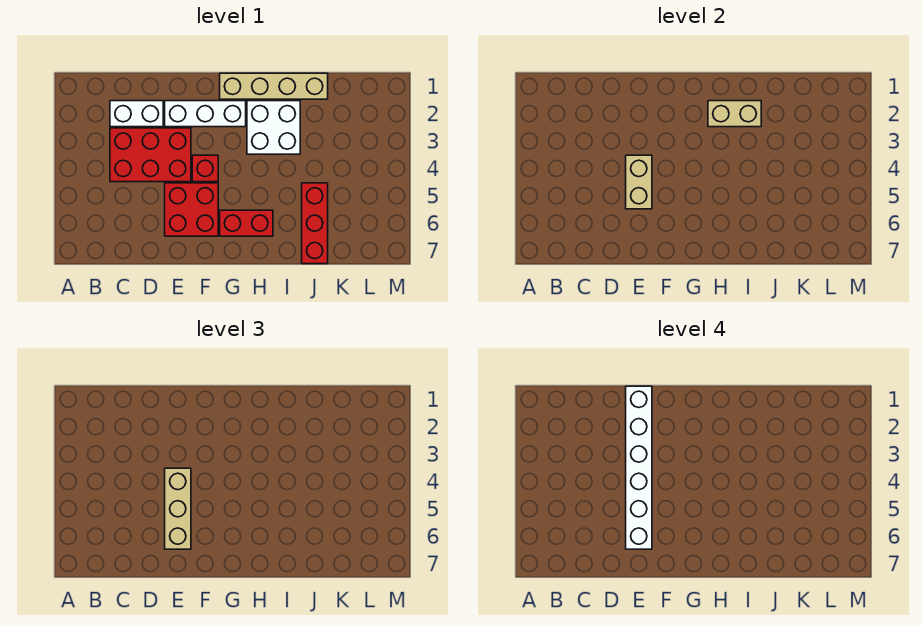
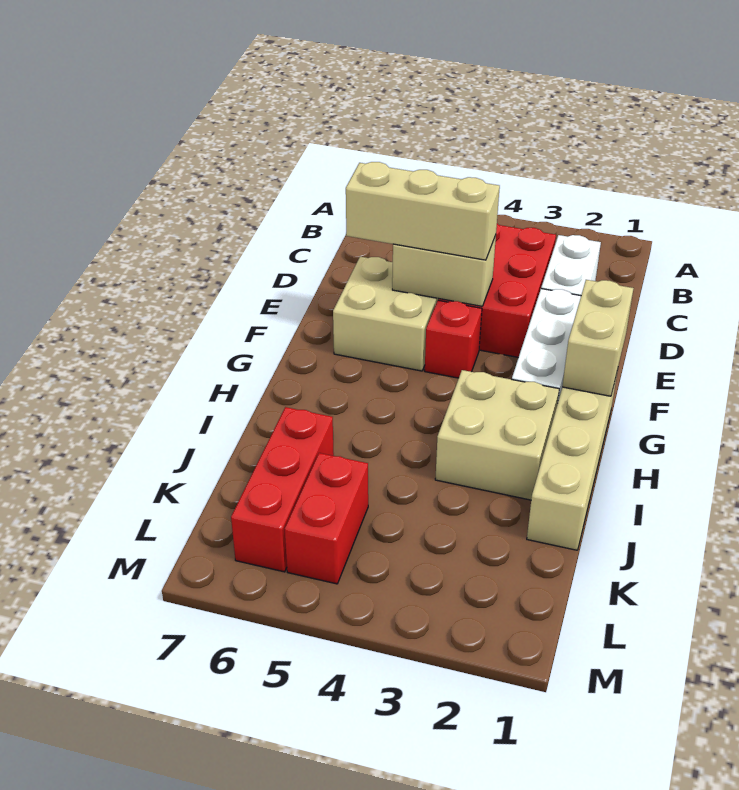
white 1x6 brick [626,386,652,549] -> none
red 2x2 brick [165,183,218,236] -> tan 2x2 brick [333,257,438,371]
red 1x2 brick [220,210,273,236] -> red 1x2 brick moved to [285,453,368,584]
white 2x2 brick [247,101,300,154] -> tan 2x2 brick [435,370,559,500]
tan 1x2 brick [708,101,761,127] -> tan 1x2 brick moved to [562,280,634,396]
red 1x3 brick [302,183,328,264] -> red 1x3 brick turned to [231,407,334,572]

